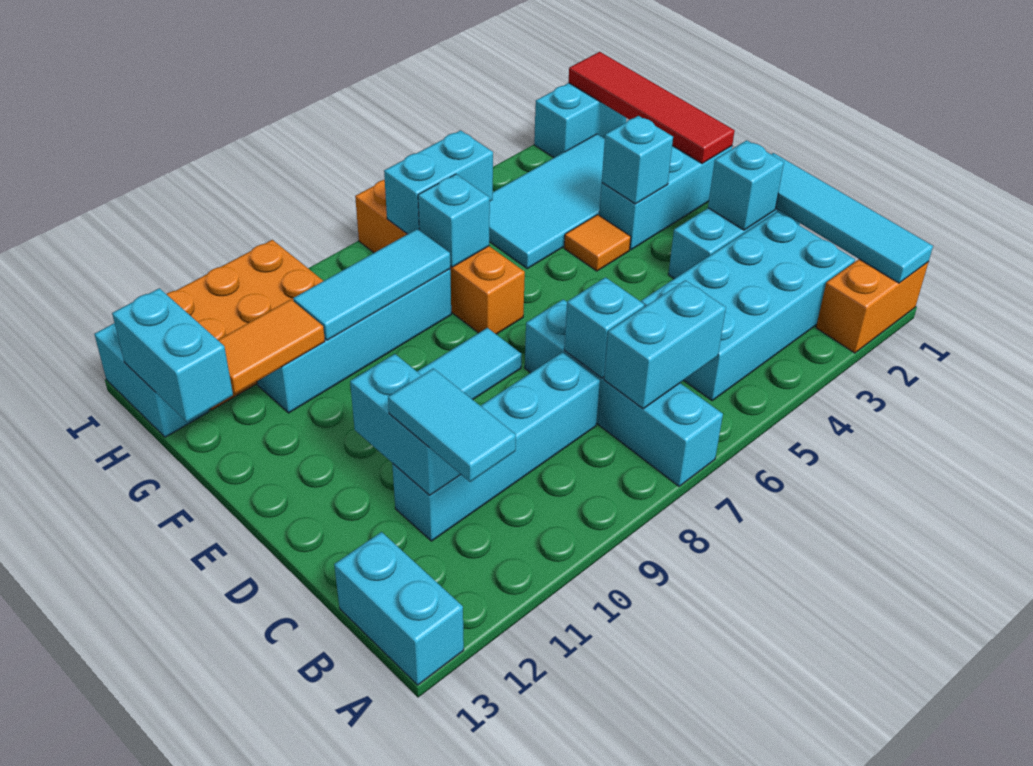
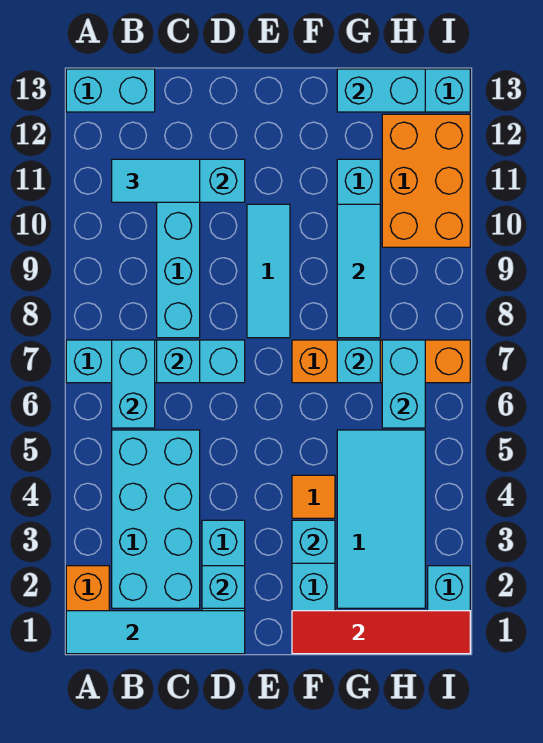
orange 1x2 tile [218,300,325,394] -> none

